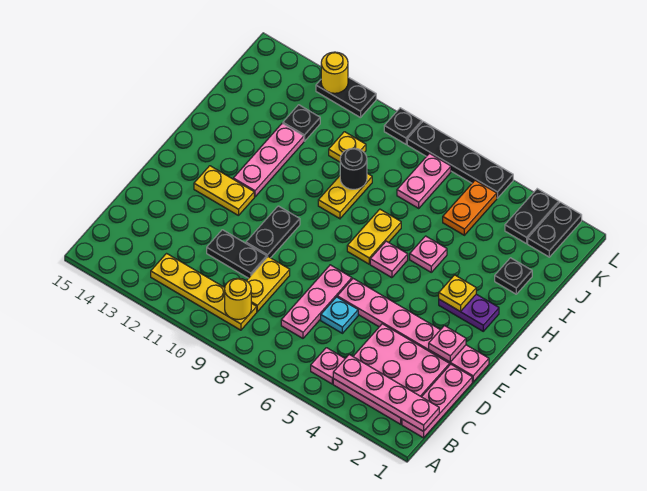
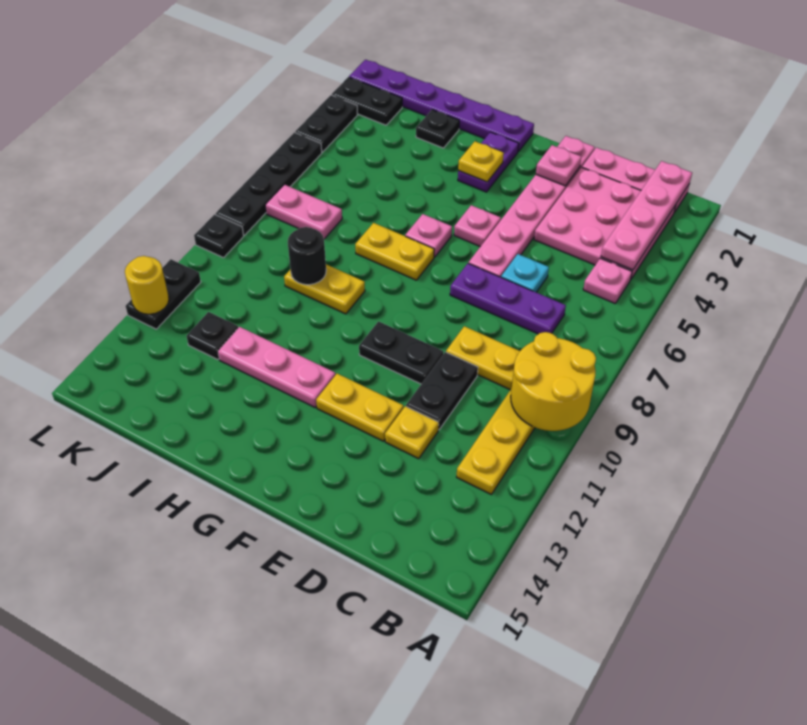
yellow 1x1 round brick [225,278,251,320] -> yellow 2x2 round brick [511,332,596,431]
pink 1x3 plate [281,265,352,338] -> purple 1x3 plate [450,263,566,334]
yellow 1x2 plate [194,166,254,216] -> yellow 1x2 plate turned to [316,374,403,441]
none -> purple 1x6 plate [349,60,534,152]
pink 1x1 plate [410,236,447,272] -> pink 1x1 plate moved to [454,205,501,247]
orange 1x2 plate [443,180,497,235] -> none
yellow 1x1 plate [329,132,366,162] -> yellow 1x1 plate moved to [385,406,439,459]
black 1x2 plate [505,189,559,244] -> black 1x2 plate turned to [295,95,357,152]

